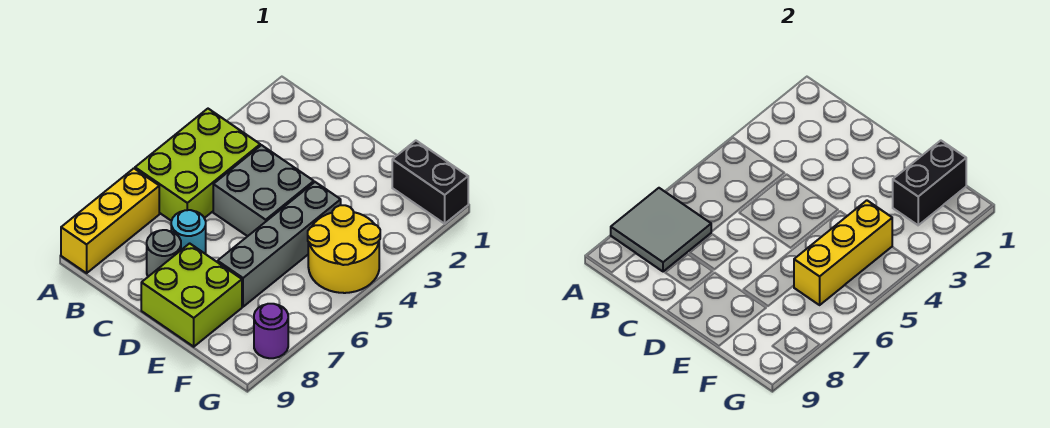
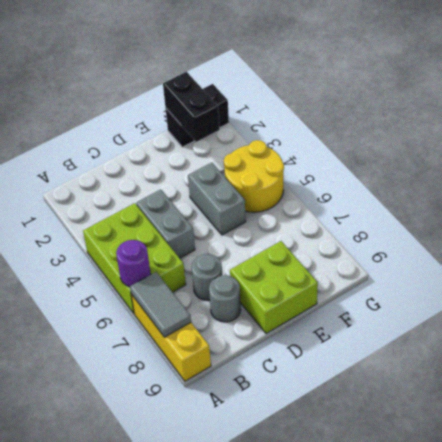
grey 2x2 tile [611,188,711,272] -> grey 1x2 tile [130,272,191,337]
grey 2x2 brick [213,145,314,236] -> grey 1x2 brick [136,190,195,258]
cyan 1x1 round brick [171,210,206,254] -> grey 1x1 round brick [191,254,222,300]
grey 1x4 brick [218,182,341,307] -> grey 1x2 brick [188,163,246,235]
yellow 1x3 brick [794,200,892,305] -> none
purple 1x1 round brick [254,304,288,358] -> purple 1x1 round brick moved to [116,240,151,287]

